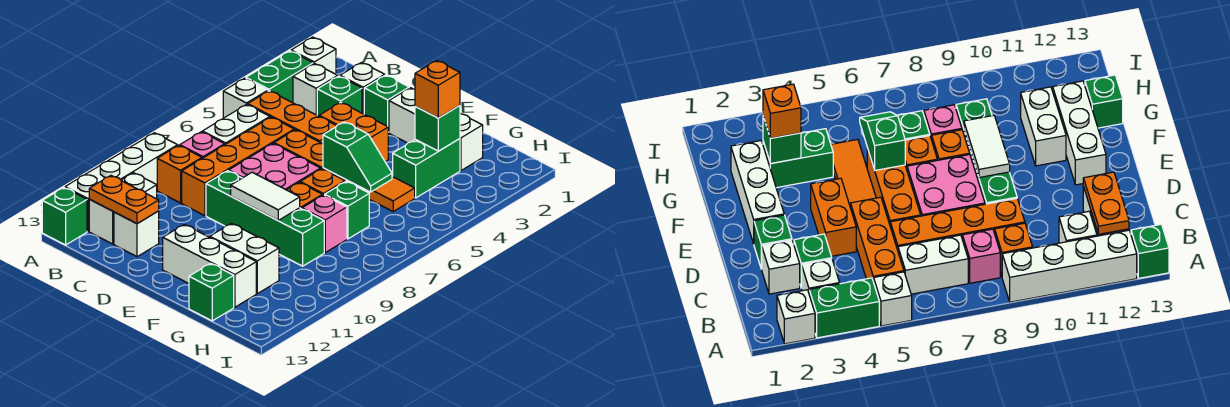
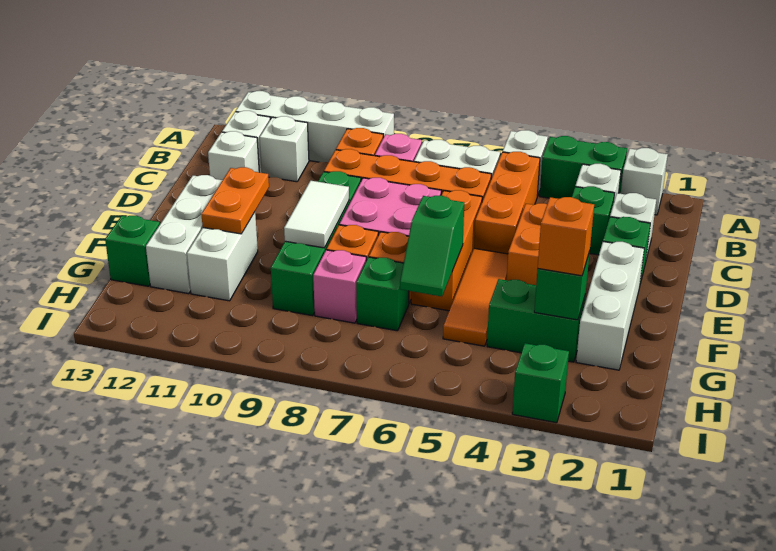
green 1x1 brick [42,188,87,245] -> green 1x1 brick moved to [512,343,569,423]
orange 1x2 plate [89,176,159,224] -> orange 1x2 plate moved to [201,167,269,234]

